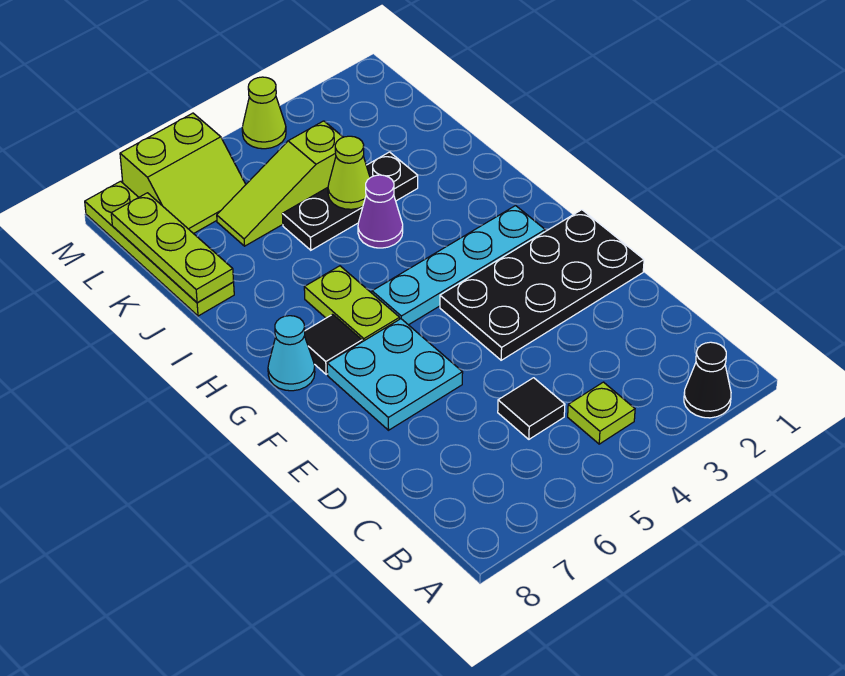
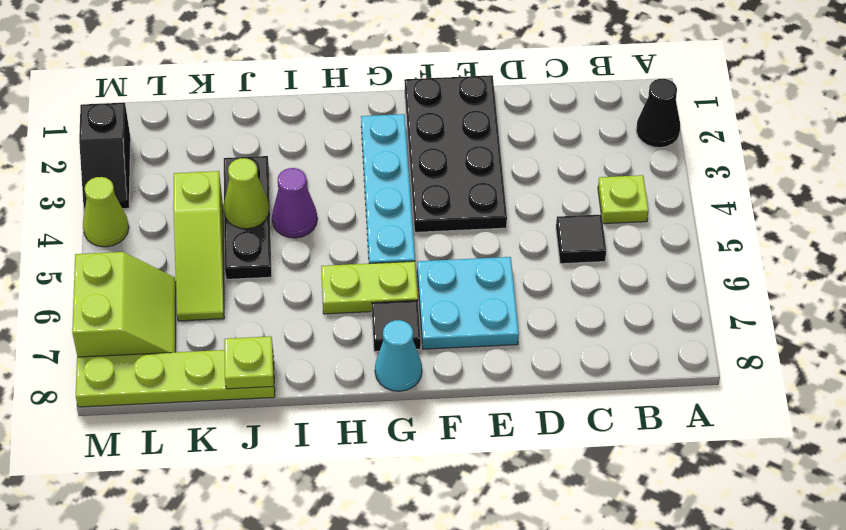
lime 1x3 plate [111,193,234,303] -> lime 1x1 plate [224,336,274,389]
none -> black 1x2 slope [79,103,131,210]

